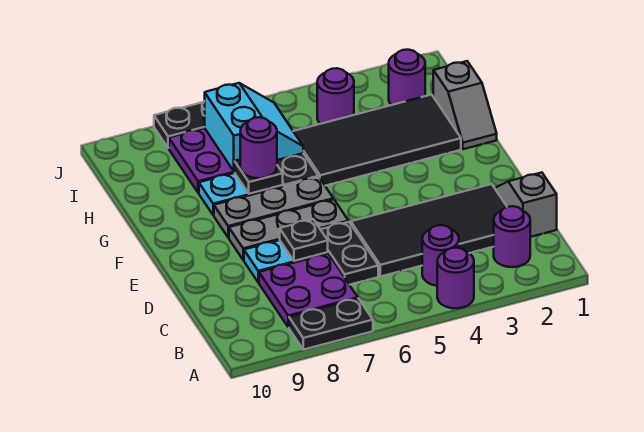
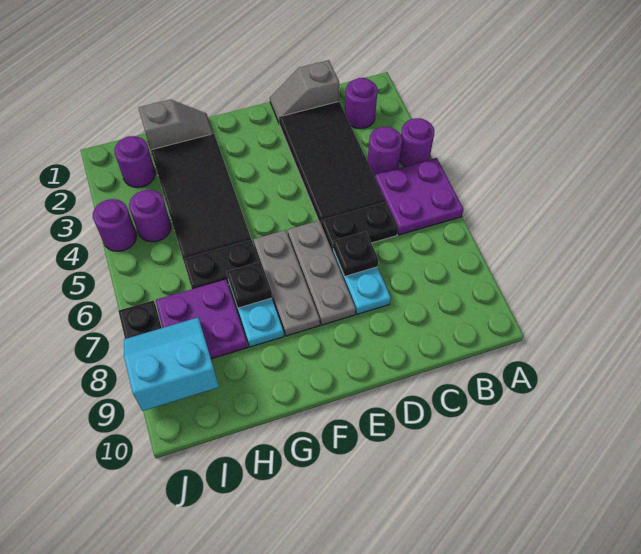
black 1x2 plate [289,298,373,350] -> none
purple 2x2 plate [259,254,358,327] -> purple 2x2 plate moved to [375,158,464,235]
purple 1x1 round brick [240,117,277,178] -> purple 1x1 round brick moved to [93,199,137,251]
cyan 2x2 slope [205,83,303,171] -> cyan 2x2 slope moved to [124,318,219,411]

